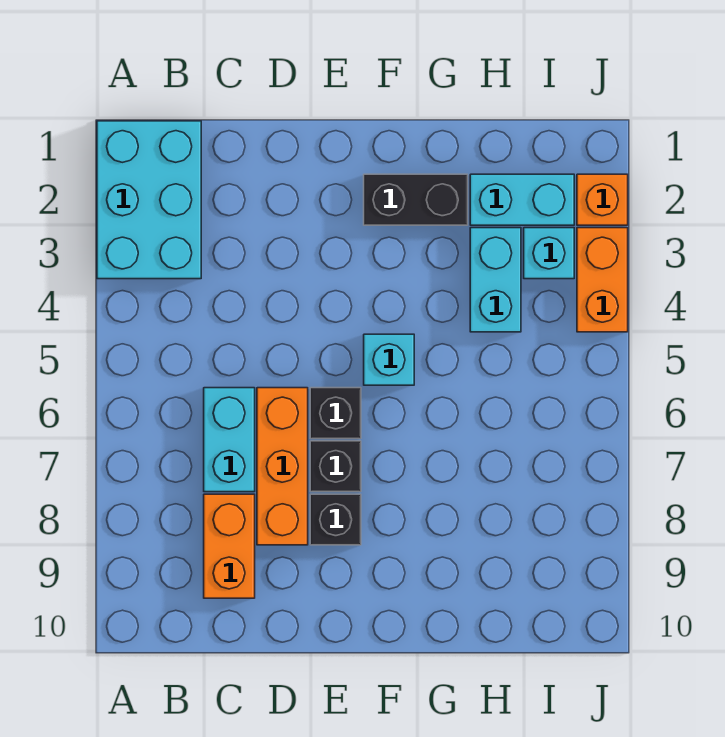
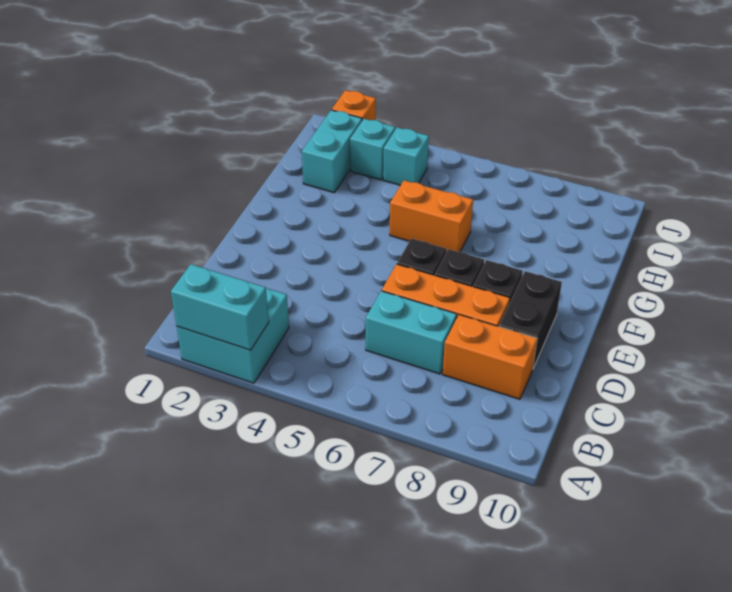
cyan 2x3 brick [97,121,201,279] -> cyan 2x2 brick [177,288,289,383]
black 1x2 brick [364,174,468,225] -> black 1x2 brick moved to [499,271,562,368]
cyan 1x1 brick [364,334,414,385] -> cyan 1x1 brick moved to [383,127,429,185]
cyan 1x2 brick [470,228,521,332] -> cyan 1x2 brick moved to [171,264,269,350]
orange 1x2 brick [577,228,628,332] -> orange 1x2 brick moved to [390,180,473,252]

